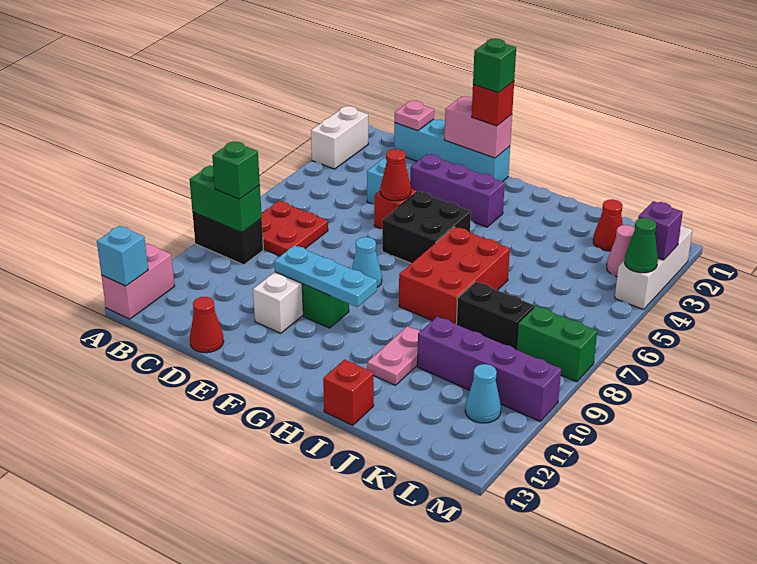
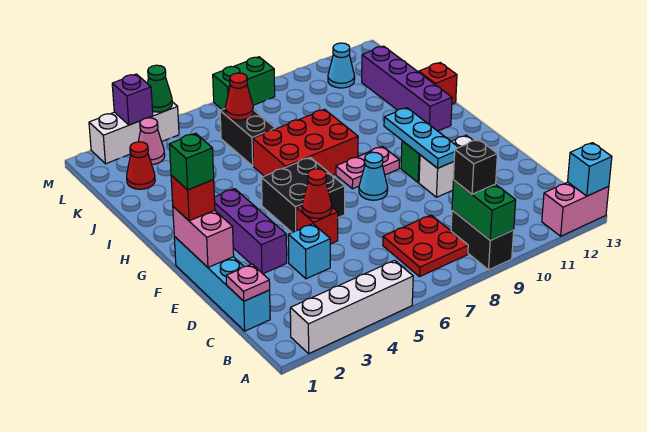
white 1x2 brick [311,106,368,169] -> white 1x4 brick [290,260,413,353]
green 1x1 brick [212,142,260,199] -> black 1x1 brick [453,139,497,194]
red 1x1 cone [190,297,224,353] -> red 1x1 cone moved to [225,73,253,120]
pink 1x2 plate [367,326,420,385] -> pink 1x2 plate moved to [336,146,399,189]
black 1x2 brick [456,282,534,349] -> black 1x2 brick moved to [220,109,275,166]
purple 1x4 brick [417,317,561,421] -> purple 1x4 brick moved to [362,46,452,131]
green 1x2 brick [516,306,597,382] -> green 1x2 brick turned to [213,57,275,110]

